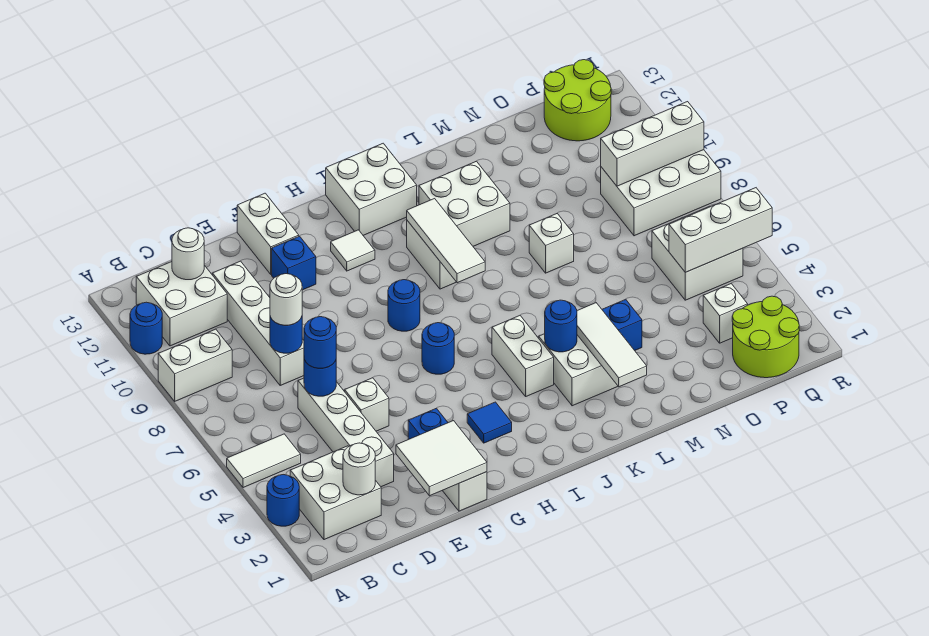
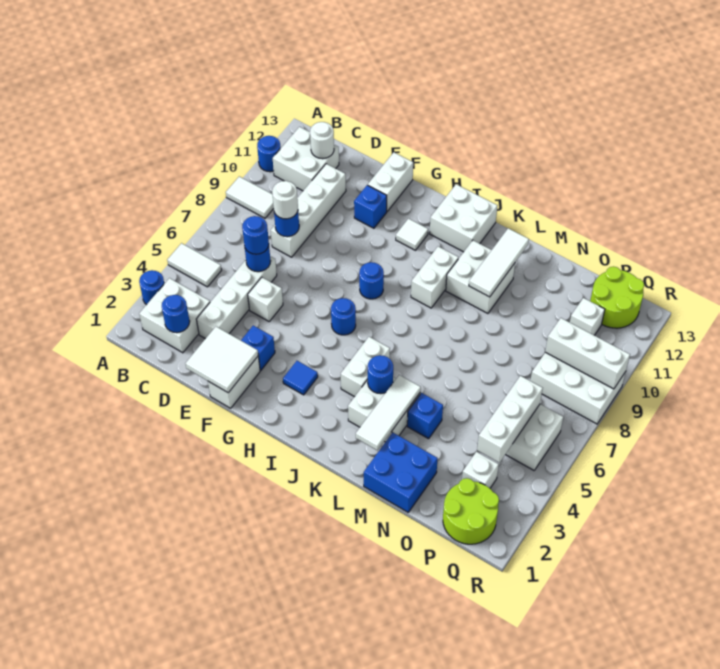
white 1x2 brick [158,329,232,401] -> white 1x2 tile [226,177,274,218]
white 1x1 round brick [343,443,375,495] -> blue 1x1 round brick [162,295,190,333]
white 1x3 tile [407,199,485,283] -> white 1x3 tile moved to [469,228,529,297]
none -> blue 2x2 brick [364,432,438,512]
white 1x1 brick [529,213,574,273] -> white 1x1 brick moved to [570,298,605,335]
white 1x3 brick [669,188,772,272] -> white 1x3 brick turned to [477,376,543,463]

